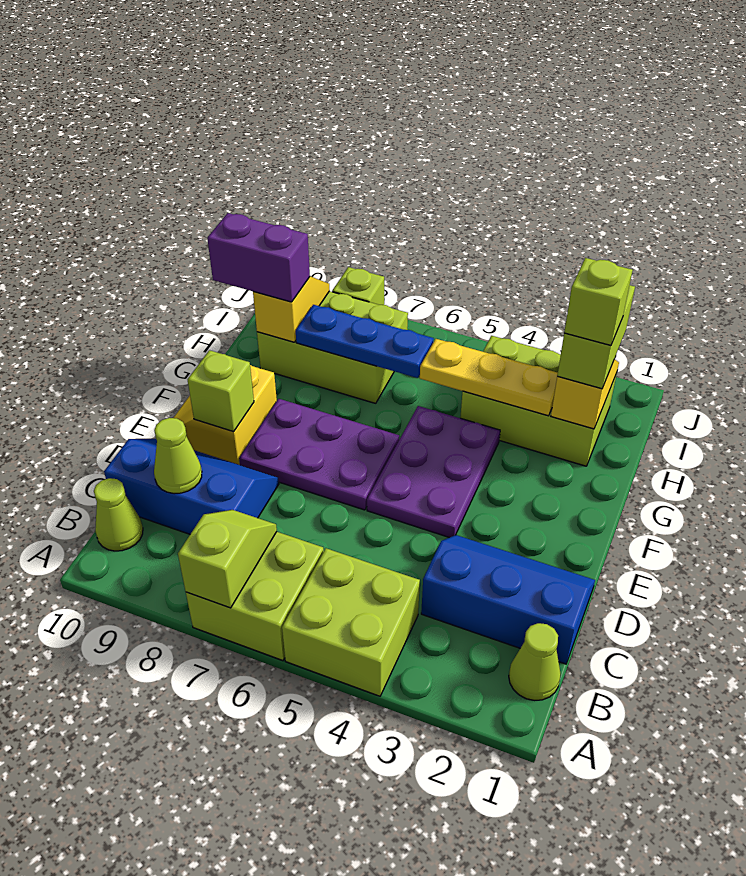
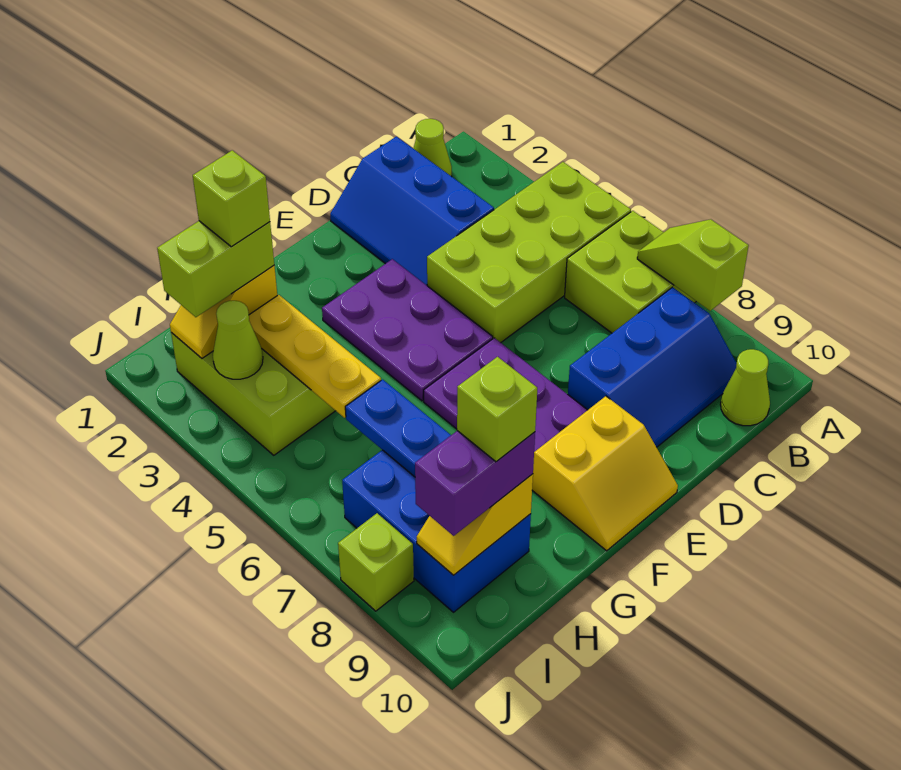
lime 2x2 brick [282,548,420,696] -> lime 2x4 brick [427,162,631,343]
lime 1x2 slope [178,510,277,608] -> lime 1x2 slope turned to [637,219,749,311]
blue 2x3 slope [104,439,279,534] -> blue 2x3 slope turned to [568,287,737,447]
lime 1x1 cone [154,418,202,494] -> lime 1x1 cone moved to [213,301,263,379]
purple 2x3 plate [367,406,500,537] -> purple 2x3 plate turned to [322,259,493,401]
lime 1x1 brick [188,350,254,432] -> lime 1x1 brick moved to [457,357,537,462]
lime 2x3 brick [257,291,408,403] -> blue 2x3 brick [342,450,531,612]
purple 1x2 brick [207,213,310,302] -> purple 1x2 brick turned to [415,431,535,536]

